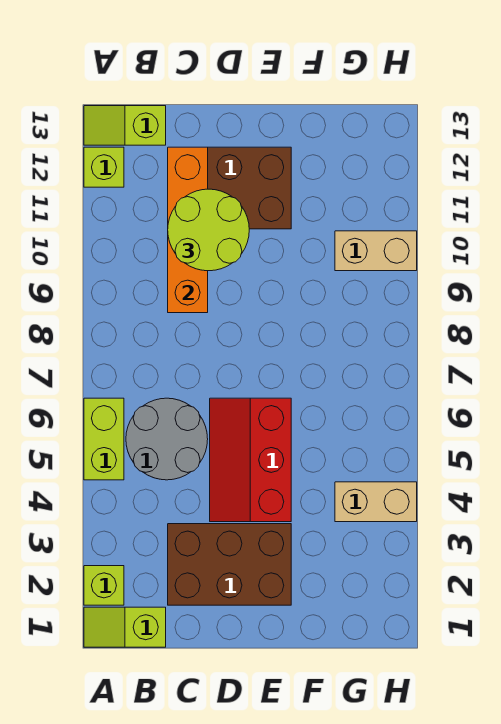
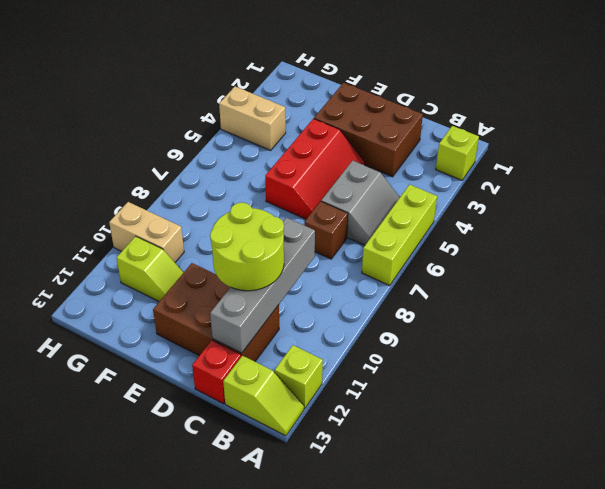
lime 1x2 slope [84,607,166,647] -> lime 1x2 slope moved to [117,236,183,301]
lime 1x2 brick [84,398,124,480] -> lime 1x3 brick [362,184,437,285]
grey 2x2 round brick [126,398,208,480] -> grey 2x2 slope [321,161,400,245]
none -> brown 1x1 brick [305,201,348,259]
orange 1x4 brick [168,147,208,313] -> grey 1x4 brick [210,218,315,353]
none -> red 1x1 brick [192,340,241,404]

